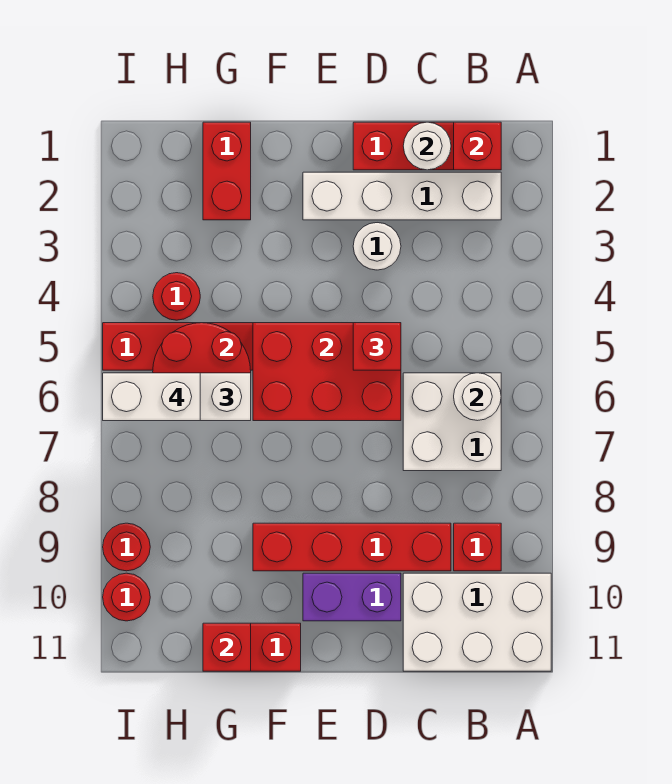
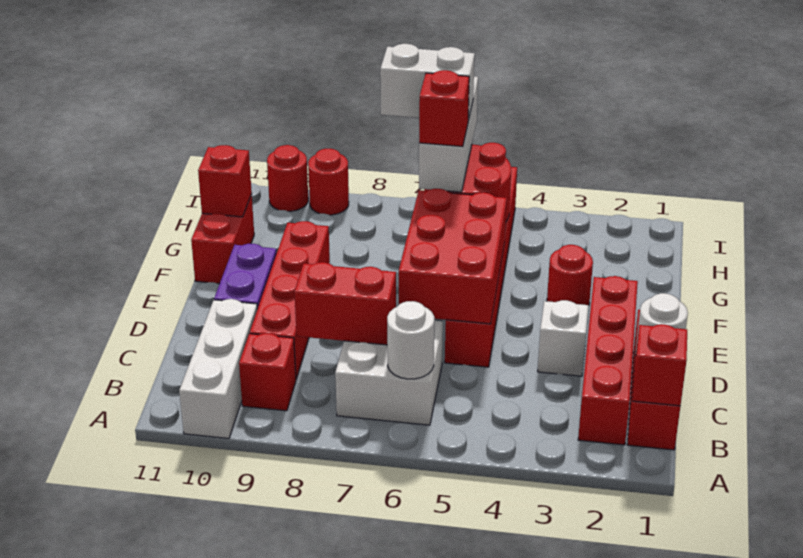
white 2x3 brick [403,573,551,671] -> white 1x3 brick [179,299,257,438]
white 1x4 brick [303,172,501,220] -> red 1x4 brick [578,276,638,445]
white 1x1 round brick [353,223,401,270] -> white 1x1 brick [538,300,589,376]
red 1x1 brick [353,323,401,370] -> red 1x1 brick moved to [419,70,469,146]
red 1x2 brick [203,122,251,220] -> red 1x2 brick moved to [294,262,396,345]
red 1x1 round brick [153,273,200,320] -> red 1x1 round brick moved to [547,245,593,305]
white 1x2 brick [103,373,200,421] -> white 1x2 brick turned to [380,44,475,120]

